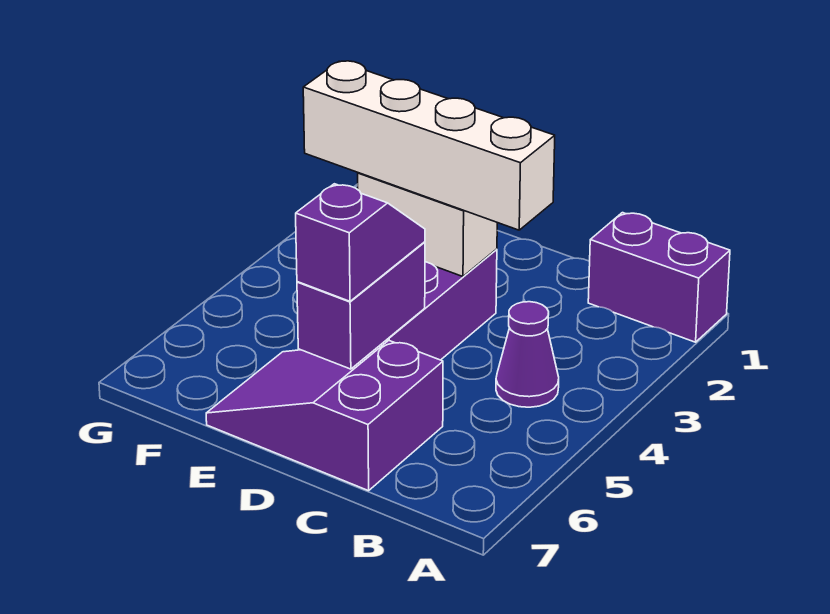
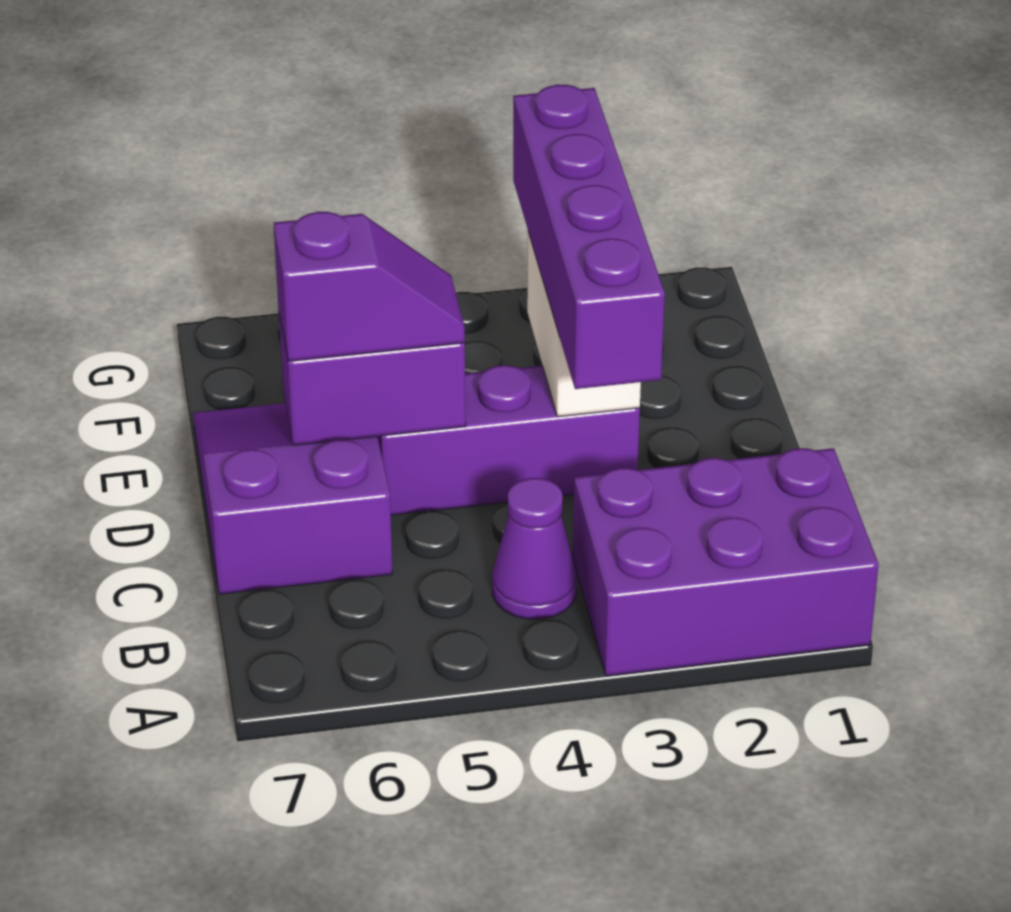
purple 1x2 brick [588,213,730,342] -> purple 2x3 brick [573,448,879,676]
white 1x4 brick [303,61,555,230] -> purple 1x4 brick [513,85,665,389]

